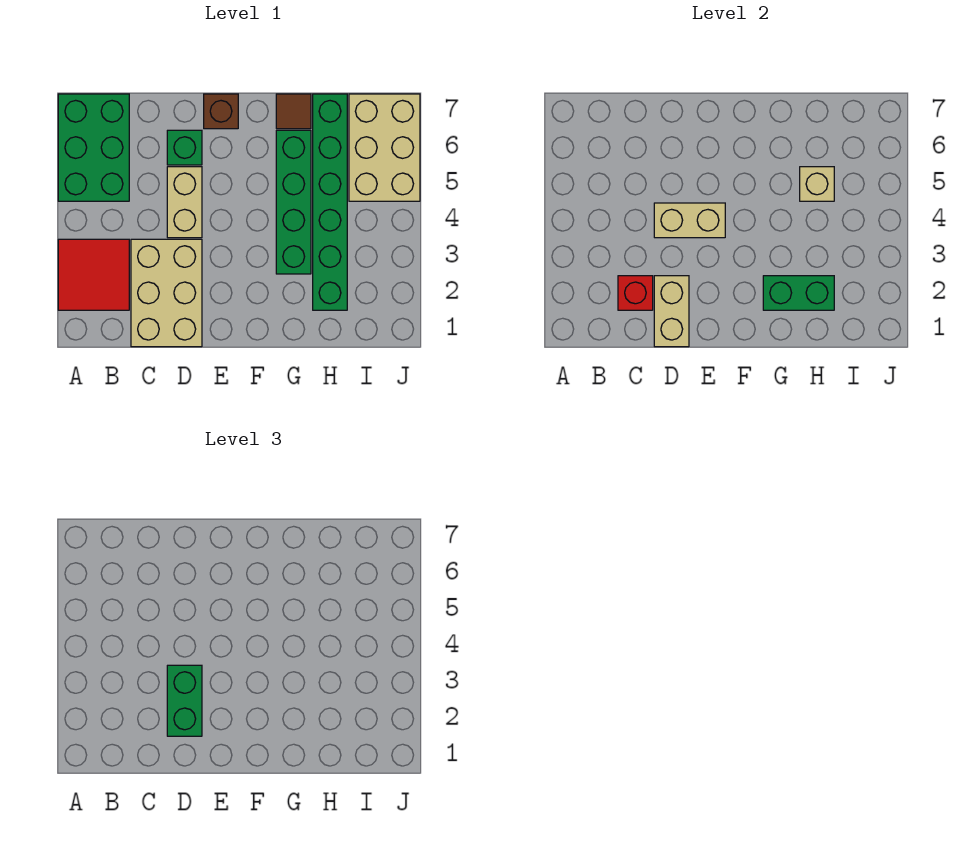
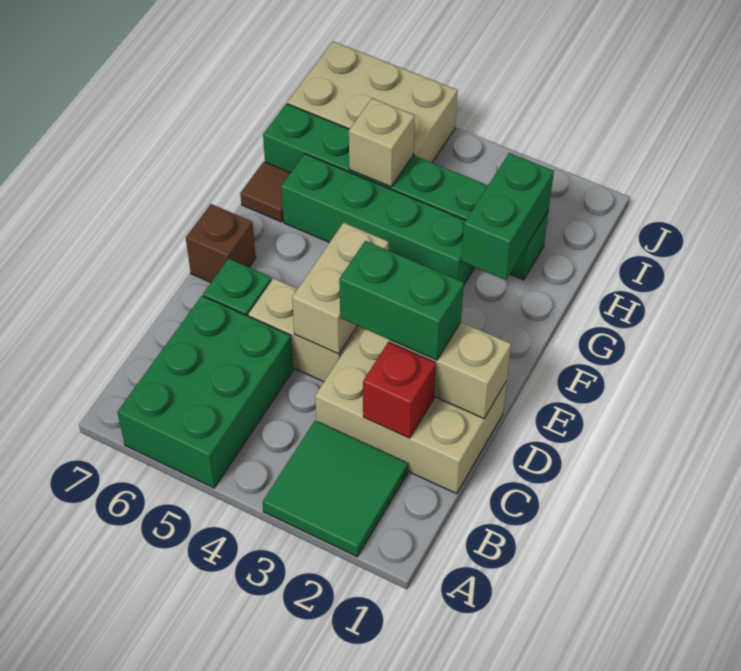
red 2x2 tile [58,239,129,310] -> green 2x2 tile [262,421,408,557]
green 2x3 brick [58,94,129,201] -> green 2x3 brick turned to [117,296,293,488]

